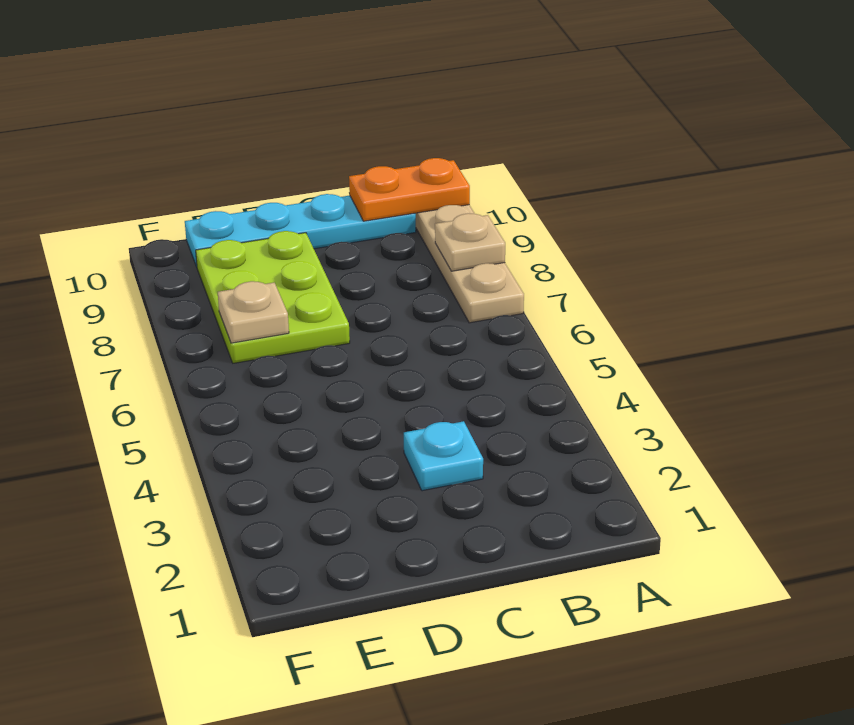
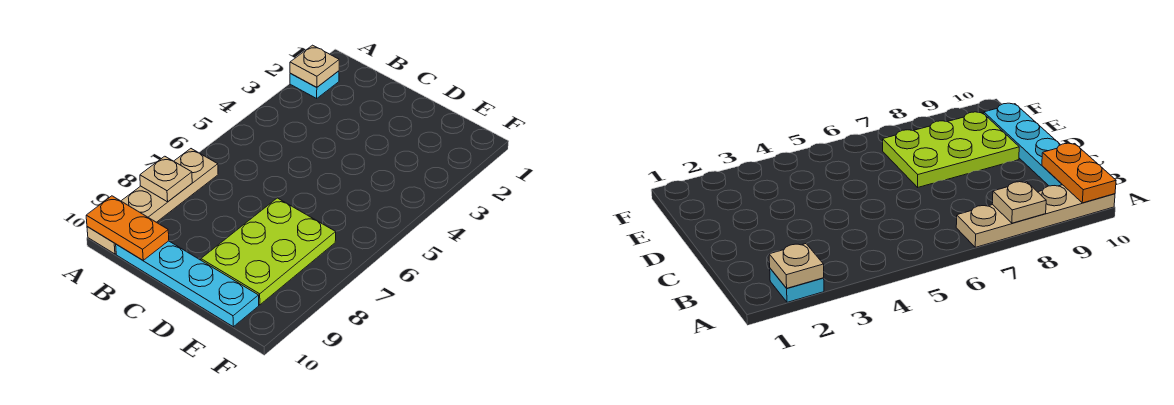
cyan 1x1 plate [404,421,483,491] -> cyan 1x1 plate moved to [290,71,339,98]
tan 1x1 plate [218,281,289,343] -> tan 1x1 plate moved to [290,45,339,87]

